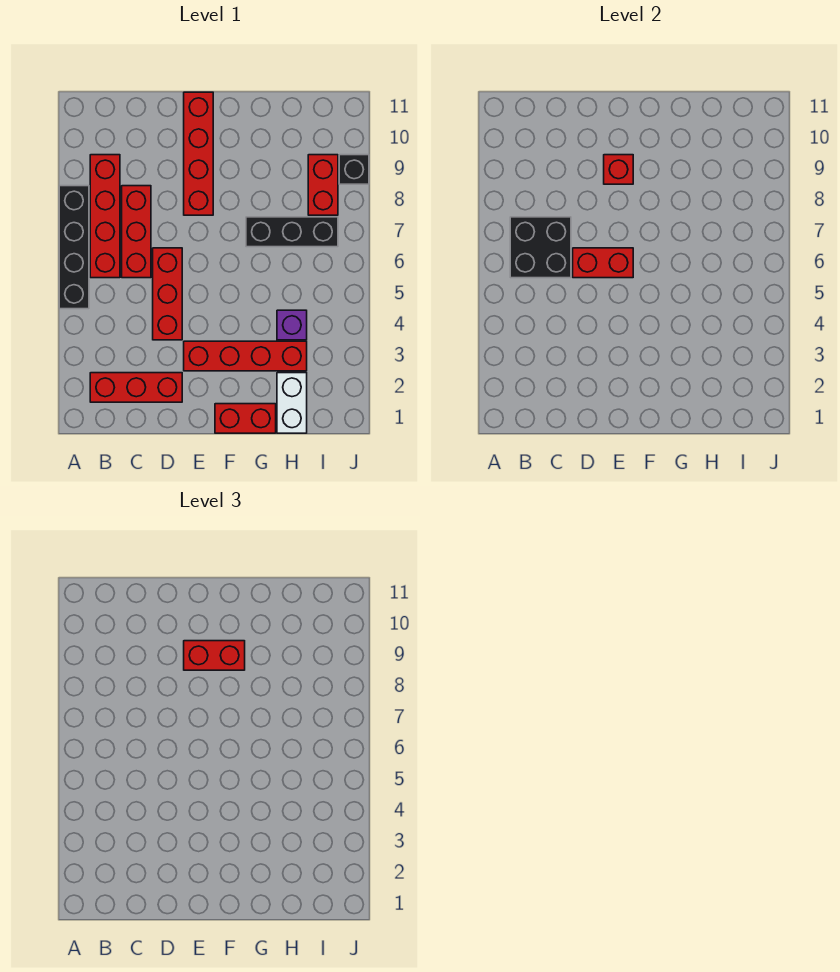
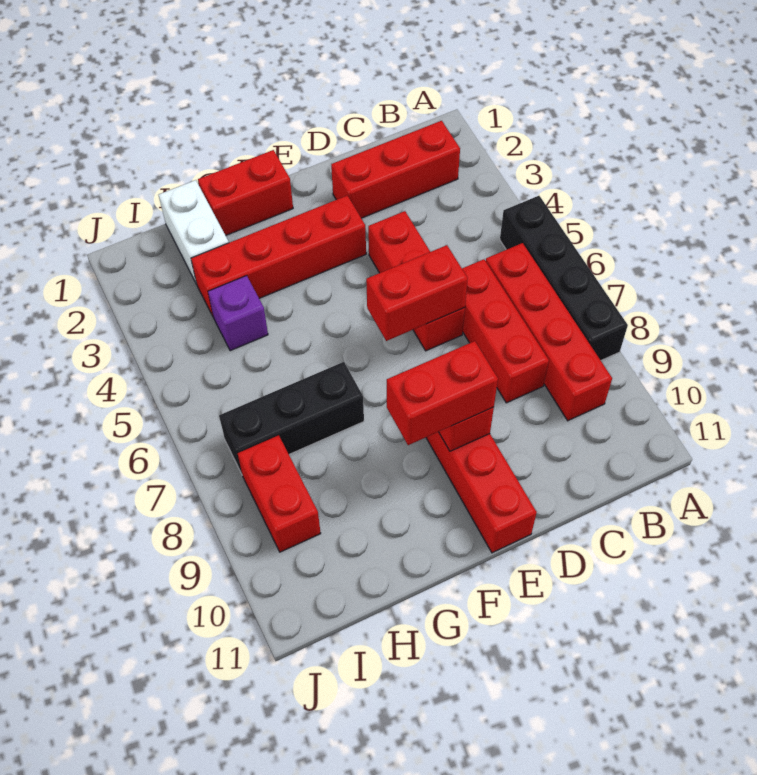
black 2x2 brick [510,217,571,278] -> none
black 1x1 brick [339,155,369,184] -> none

